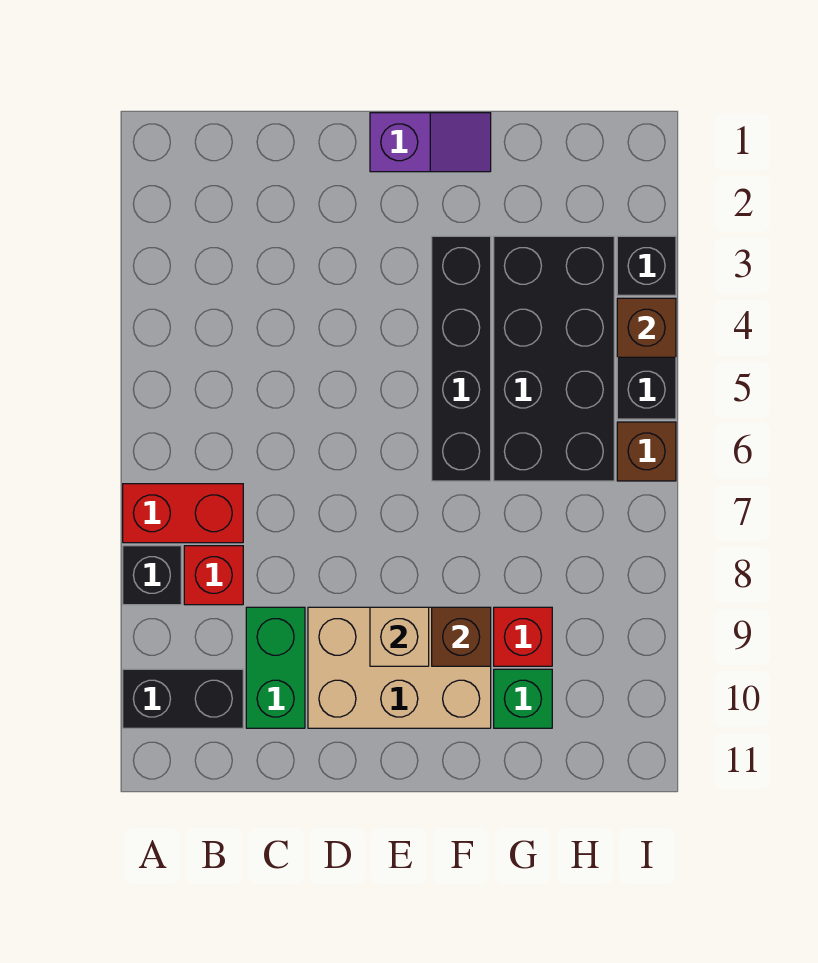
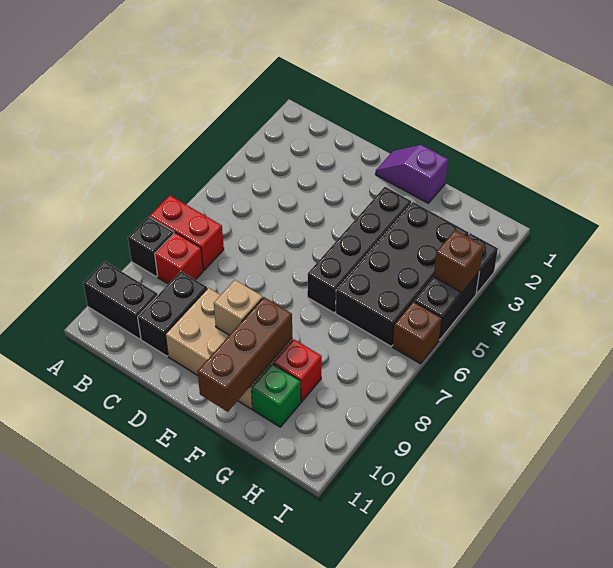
green 1x2 brick [246,607,305,728] -> black 1x2 brick [138,271,207,356]
purple 1x2 slope [370,113,491,172] -> purple 1x2 slope turned to [376,145,448,203]
brown 1x1 brick [432,607,491,666] -> brown 1x3 brick [197,297,292,412]

